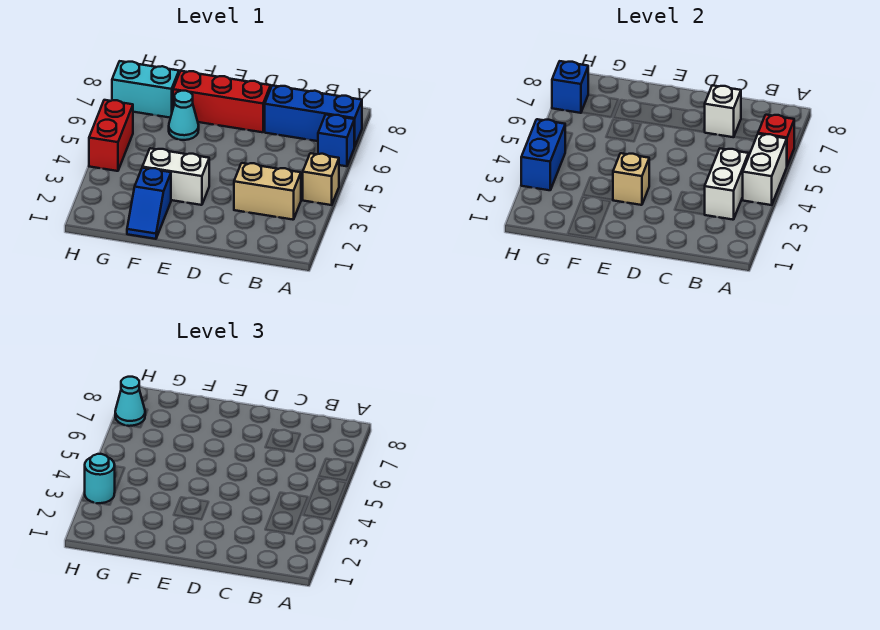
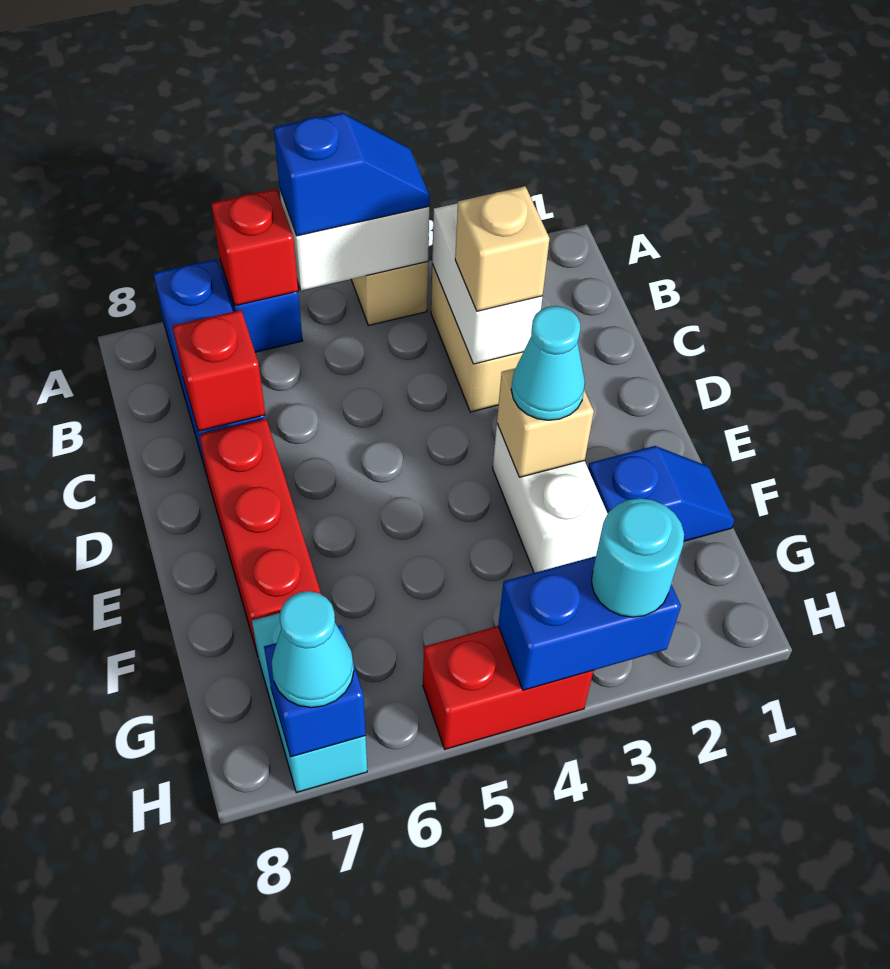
none -> blue 1x2 slope [274,113,430,236]
white 1x2 brick [705,149,749,220] -> white 1x2 brick turned to [432,203,542,364]
none -> tan 1x1 brick [455,186,550,311]
white 1x1 brick [705,85,741,137] -> red 1x1 brick [173,310,265,431]
cyan 1x1 cone [169,91,199,140] -> cyan 1x1 cone moved to [511,306,585,420]

